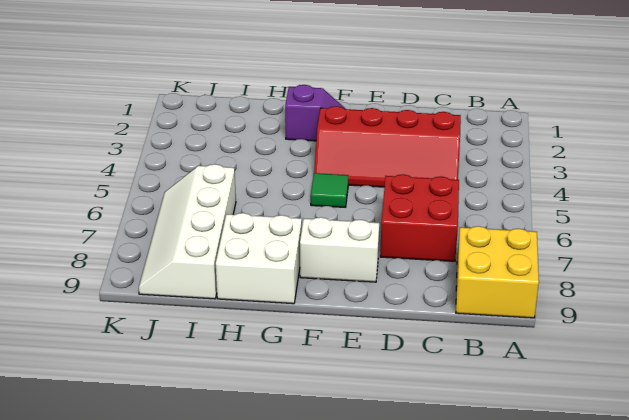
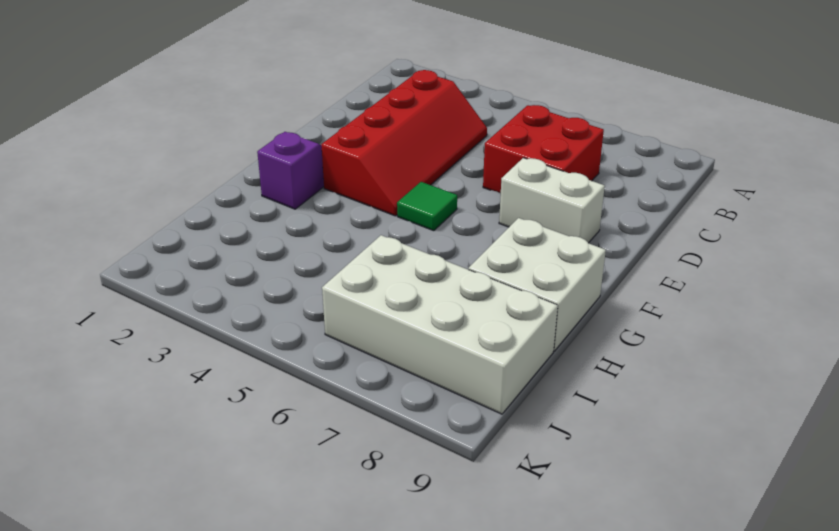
yellow 2x2 brick [456,226,539,318] -> none
white 1x2 brick [300,217,379,282] -> white 1x2 brick turned to [499,158,605,243]
white 2x4 slope [139,164,236,299] -> white 2x4 brick [322,235,558,414]

